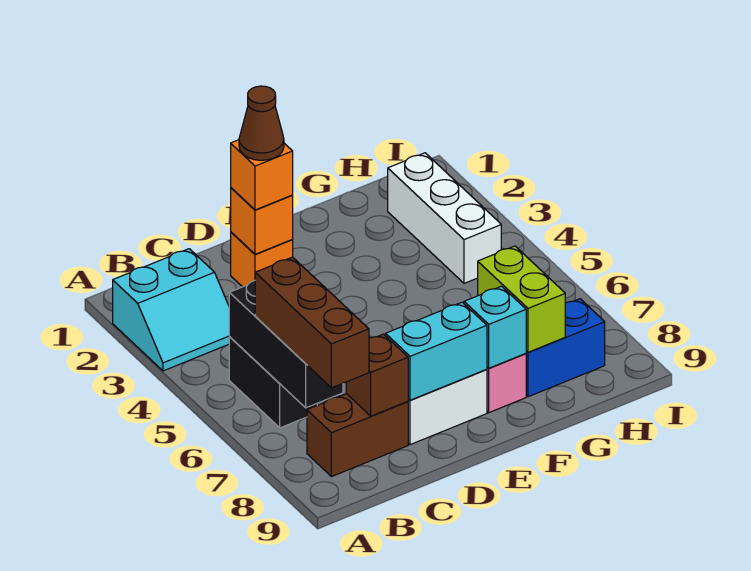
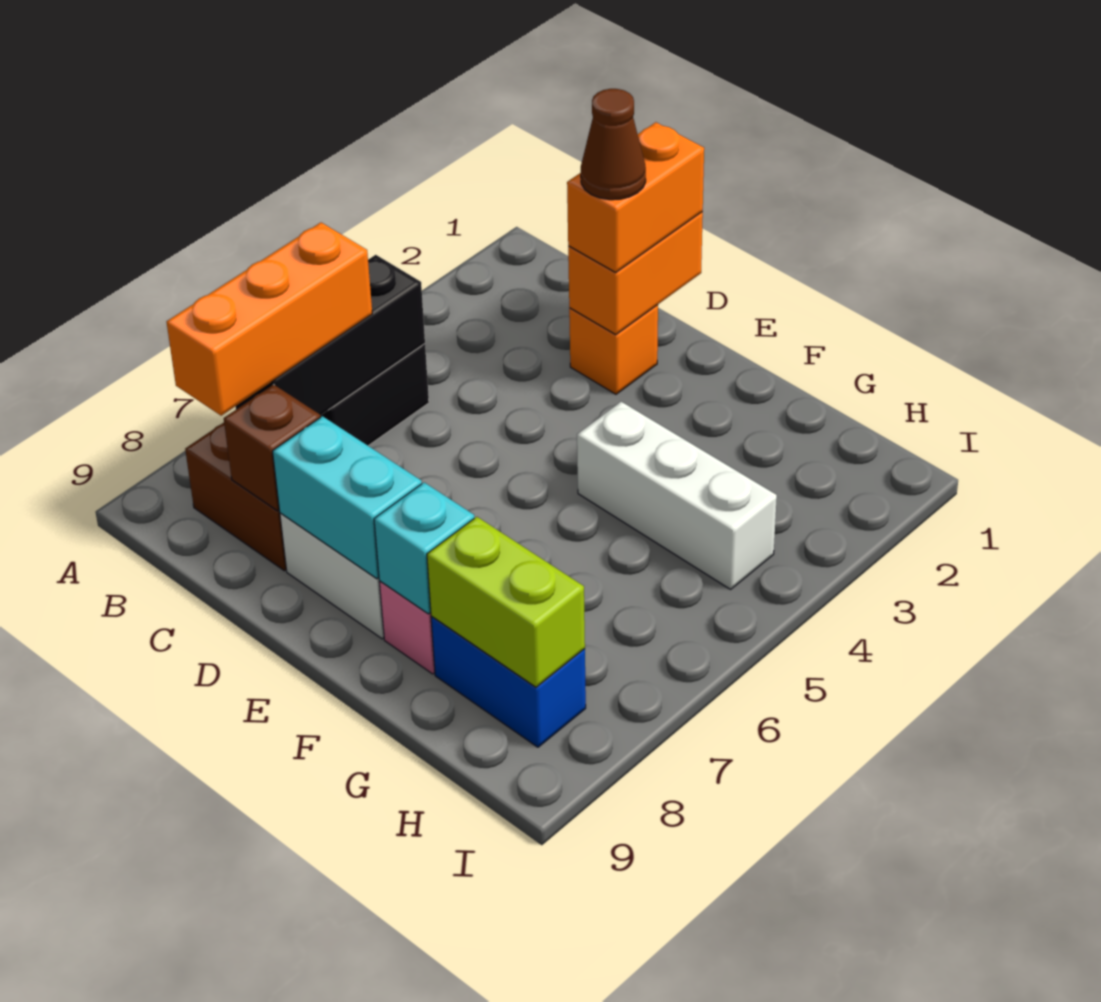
cyan 2x2 slope [113,249,230,371] -> none
brown 1x3 brick [255,257,369,388] -> orange 1x3 brick [167,223,372,416]
orange 1x1 brick [231,188,293,254] -> orange 1x2 brick [568,212,703,335]
orange 1x1 brick [231,140,293,210] -> orange 1x2 brick [567,122,704,272]
lime 1x2 brick [478,246,565,352] -> lime 1x2 brick turned to [427,517,585,687]
white 1x3 brick [388,153,501,283] -> white 1x3 brick turned to [577,402,777,589]

